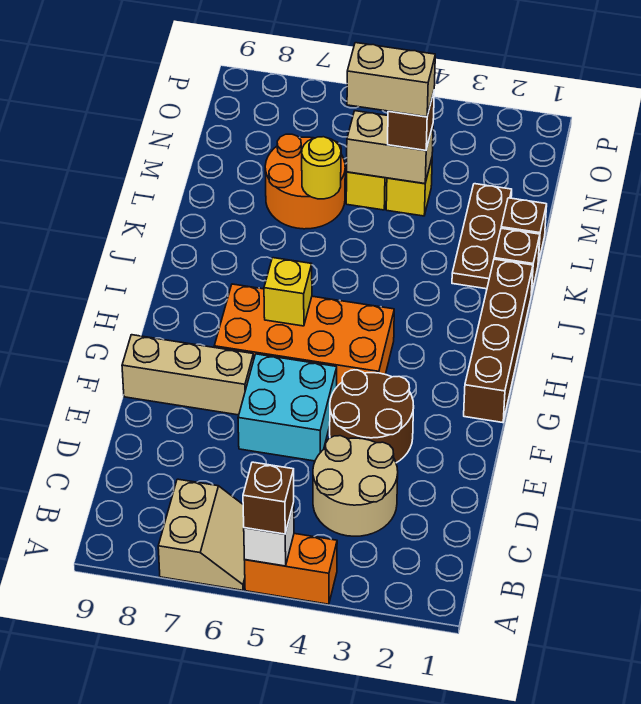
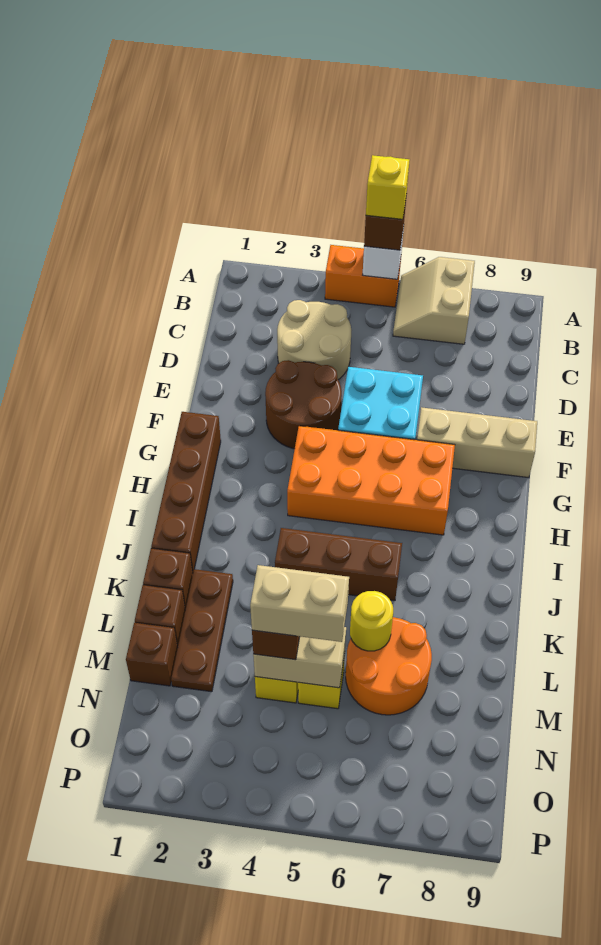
yellow 1x1 brick [264,258,312,326] -> yellow 1x1 brick moved to [366,155,409,219]
none -> brown 1x3 brick [275,528,402,601]
none -> brown 1x1 brick [126,623,178,686]

